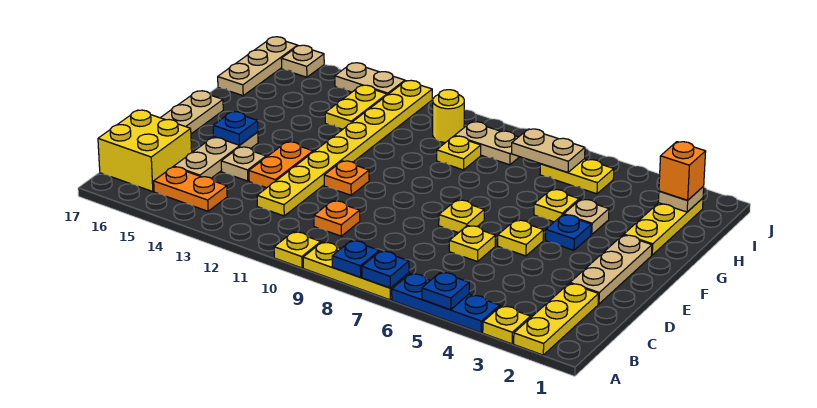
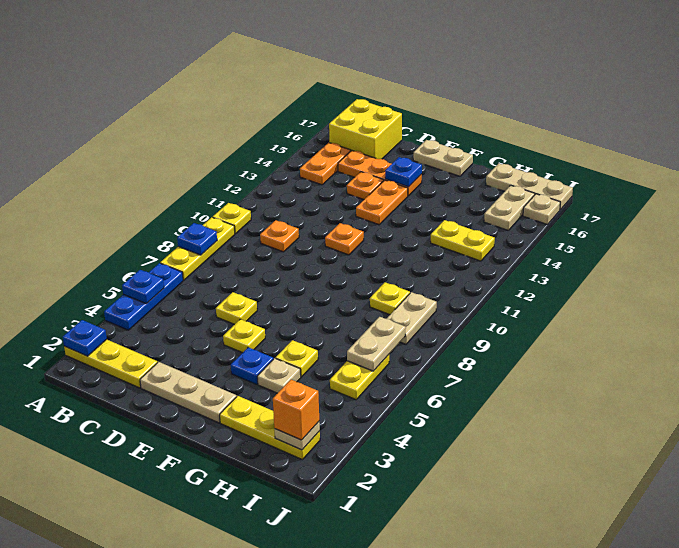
yellow 1x1 plate [483,306,530,344] -> none
blue 1x1 plate [362,251,409,288] -> blue 1x1 plate moved to [63,320,107,356]
yellow 1x8 plate [257,80,432,216] -> none
tan 1x3 plate [174,132,258,178] -> orange 1x3 plate [338,150,422,196]
orange 1x2 plate [249,142,313,188] -> orange 1x2 plate turned to [356,180,408,225]
tan 1x1 plate [221,147,266,181] -> orange 1x1 plate [347,172,384,200]
yellow 1x1 plate [439,200,484,233] -> none
yellow 1x1 round brick [433,90,464,143] -> none
tan 1x2 plate [335,63,405,95] -> tan 1x2 plate moved to [484,185,535,230]

